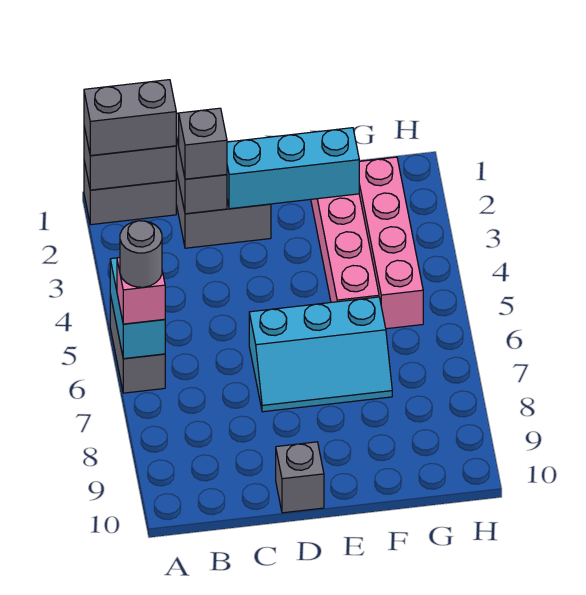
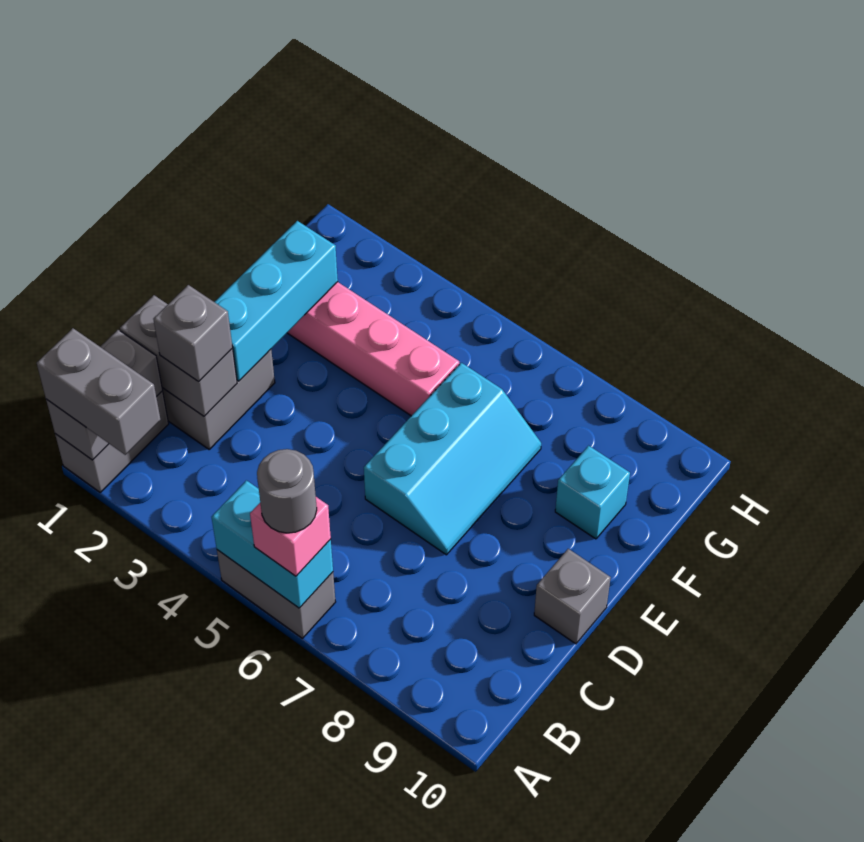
grey 1x2 brick [84,80,176,156] -> grey 1x2 brick turned to [37,328,161,455]
none -> cyan 1x1 brick [555,446,630,539]
pink 1x4 brick [359,157,423,329] -> none

